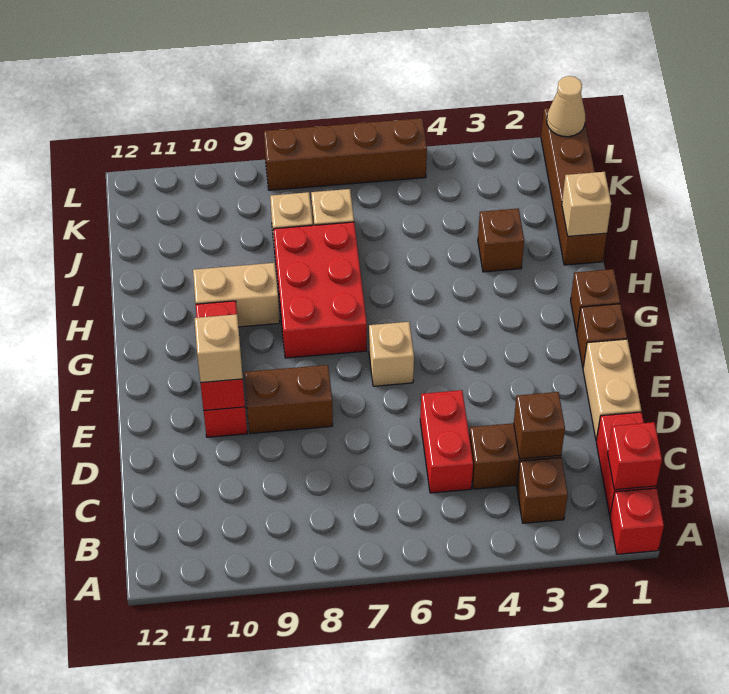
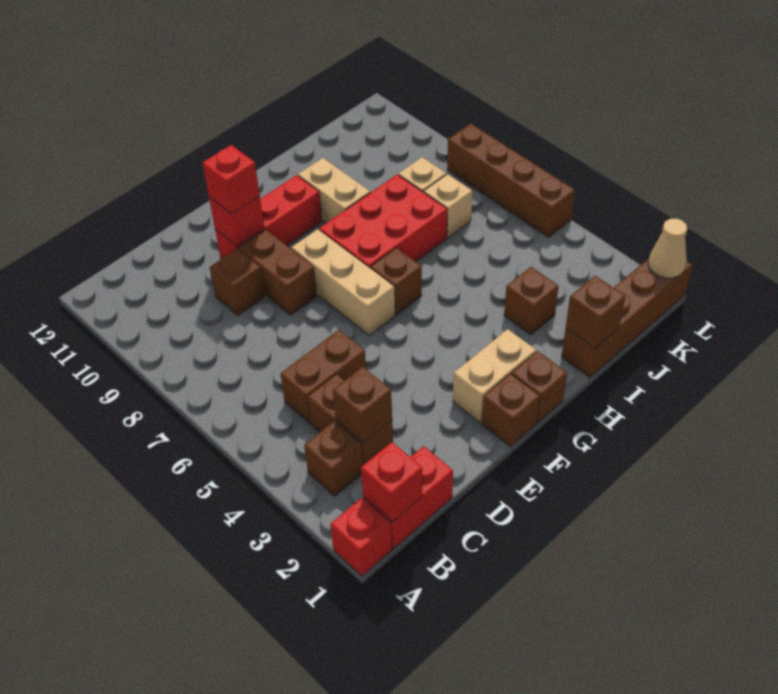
red 1x2 brick [420,390,473,493] -> brown 1x2 brick [280,330,366,423]
tan 1x2 brick [583,339,641,440] -> tan 1x2 brick moved to [453,329,536,423]
none -> brown 1x1 brick [210,249,265,315]
tan 1x1 brick [195,314,243,383] -> red 1x1 brick [203,145,260,214]
tan 1x1 brick [369,322,414,386] -> tan 1x3 brick [292,229,395,335]
none -> brown 1x1 brick [370,248,422,315]
tan 1x1 brick [562,172,611,236] -> brown 1x1 brick [566,276,626,348]

